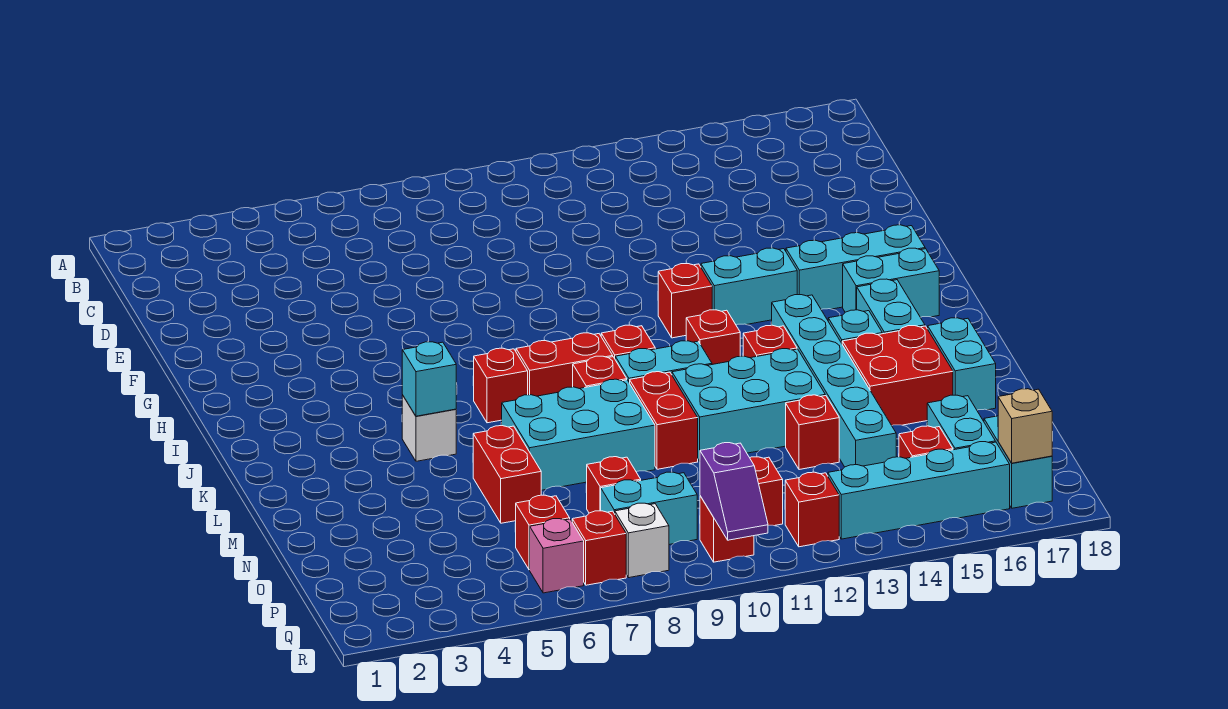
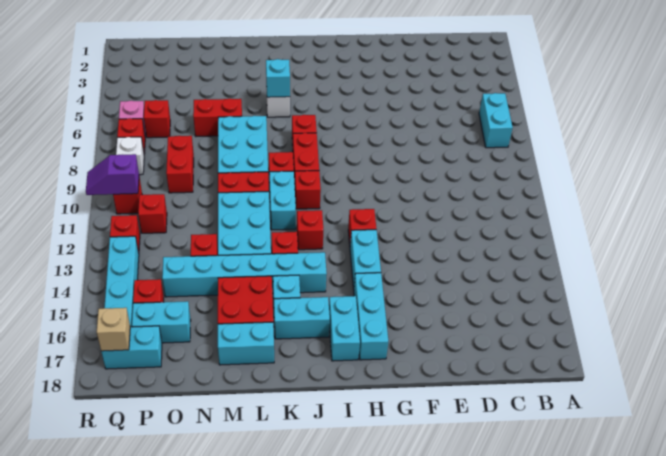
red 1x1 brick [586,457,641,513] -> red 1x2 brick [166,136,194,193]
cyan 1x2 brick [601,472,697,545] -> cyan 1x2 brick moved to [479,93,513,148]

